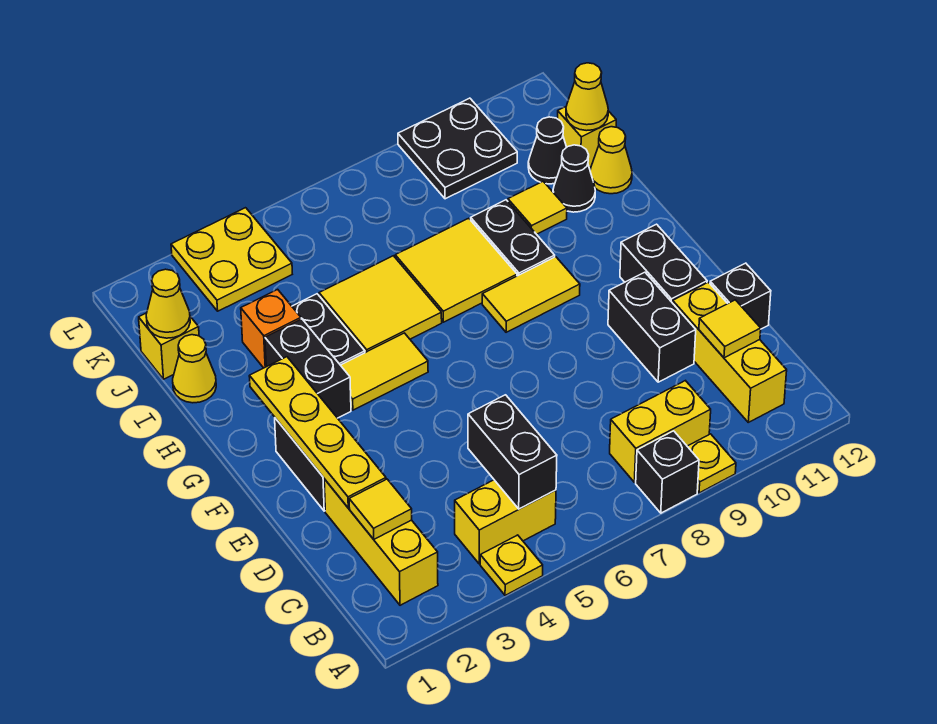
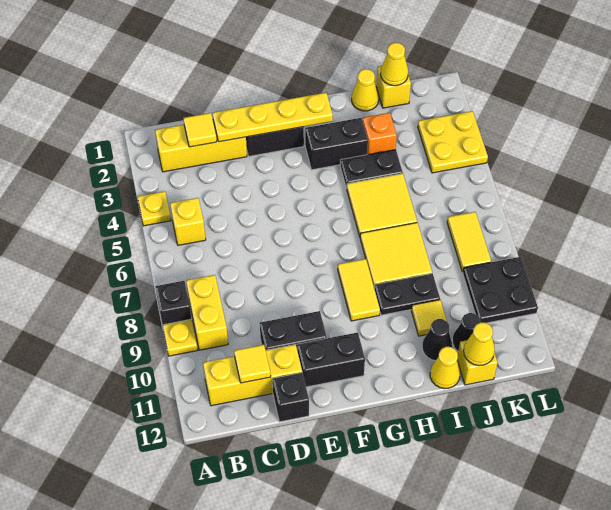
yellow 1x2 brick [455,480,556,564] -> yellow 1x1 brick [170,198,206,245]
black 1x2 brick [468,395,557,509] -> none
yellow 1x2 tile [341,333,428,410] -> yellow 1x2 tile moved to [447,212,491,272]

